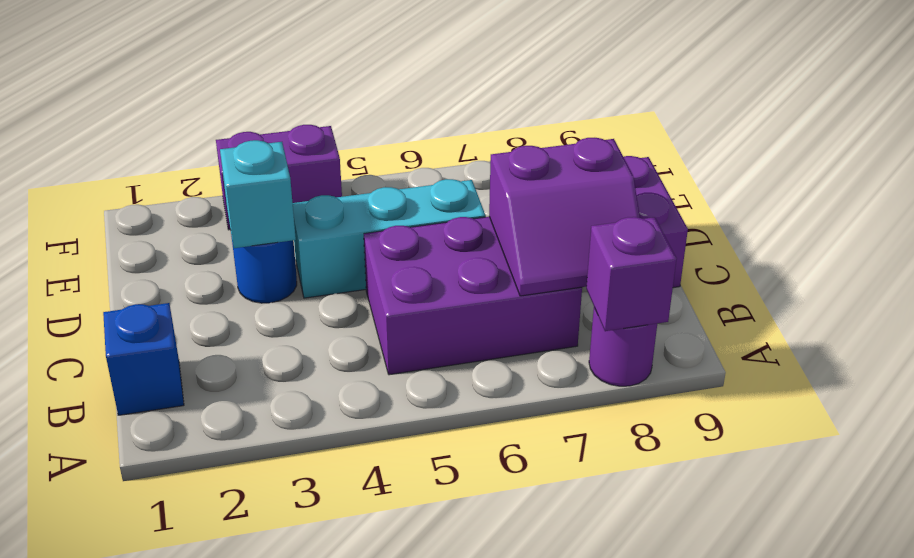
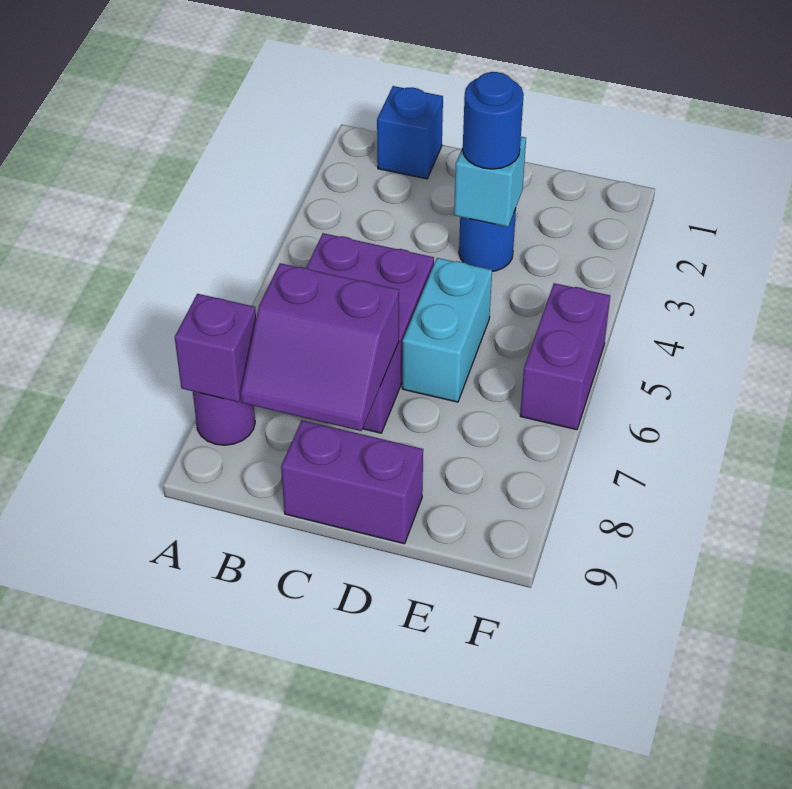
purple 2x2 slope [489,138,640,296] -> purple 2x2 slope turned to [241,263,399,431]
none -> blue 1x1 round brick [463,72,524,169]
cyan 1x3 brick [293,179,486,298] -> cyan 1x2 brick [402,258,492,402]
purple 1x2 brick [216,125,342,230] -> purple 1x2 brick moved to [520,283,610,430]

